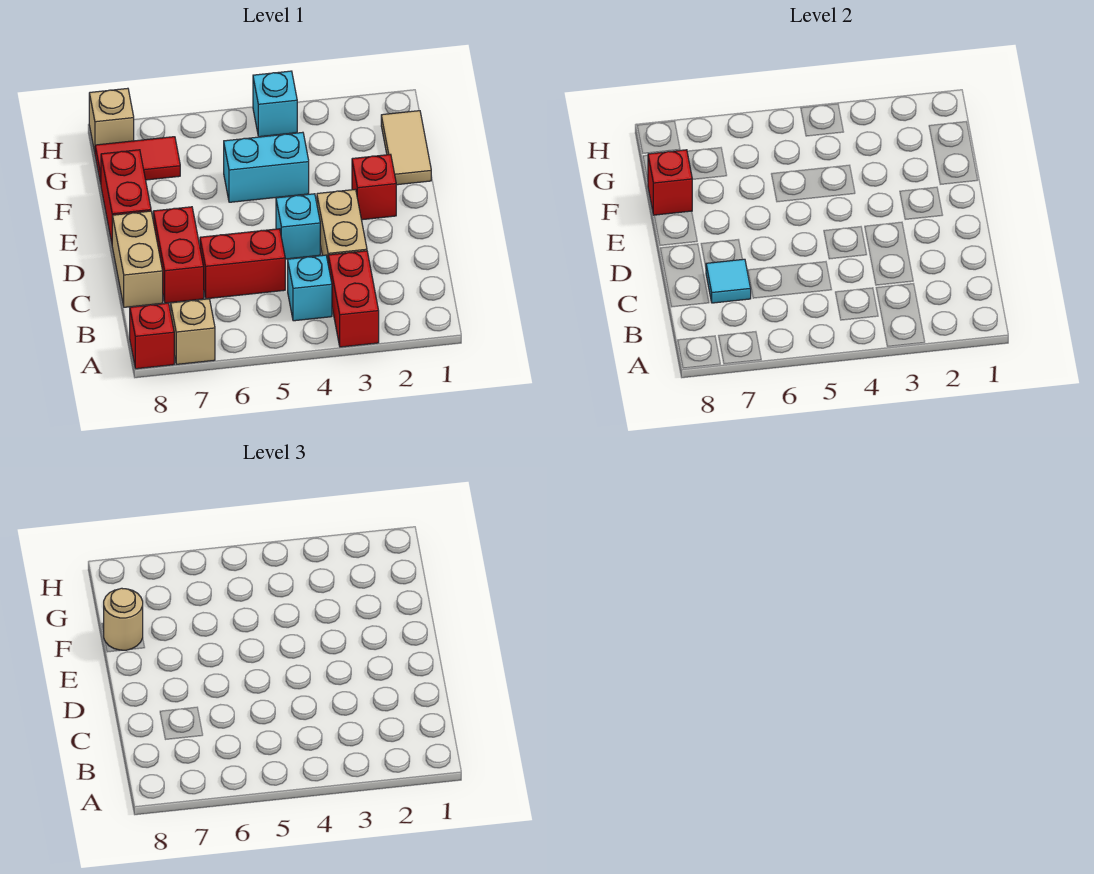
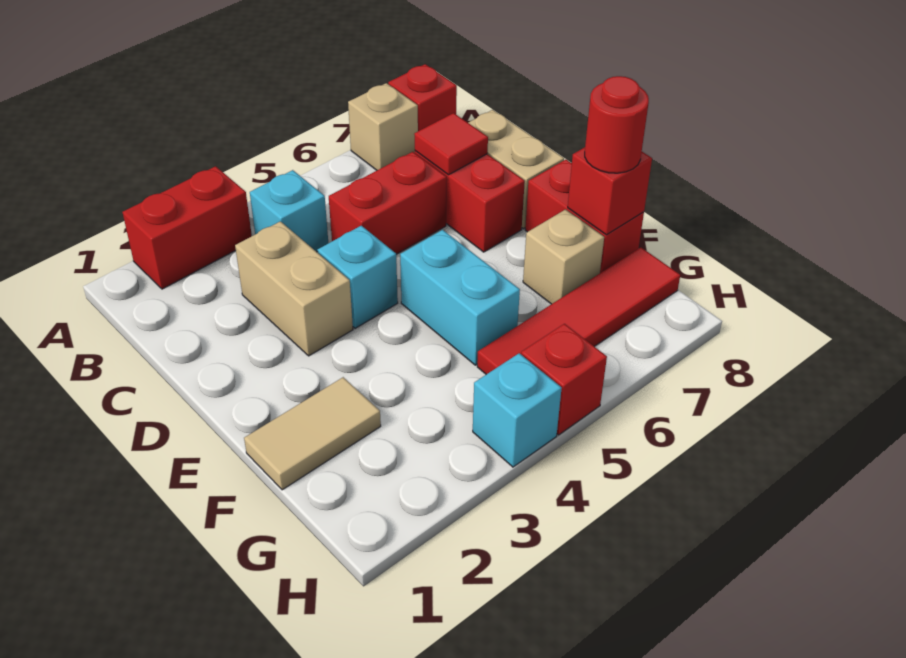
red 1x2 brick [328,251,379,347] -> red 1x2 brick turned to [122,166,252,289]
cyan 1x1 tile [706,259,751,303] -> red 1x1 tile [414,113,488,175]
red 1x1 brick [352,154,396,220] -> red 1x1 brick moved to [521,324,607,435]
tan 1x2 tile [381,111,431,185] -> tan 1x2 tile turned to [244,377,381,490]
cyan 1x2 brick [224,132,309,202] -> cyan 1x2 brick turned to [400,230,520,365]
tan 1x1 round brick [104,588,143,650] -> red 1x1 round brick [585,76,649,173]
red 1x2 tile [95,137,180,184] -> red 1x4 tile [477,247,680,374]
tan 1x1 brick [89,88,134,152] -> tan 1x1 brick moved to [523,210,604,304]

